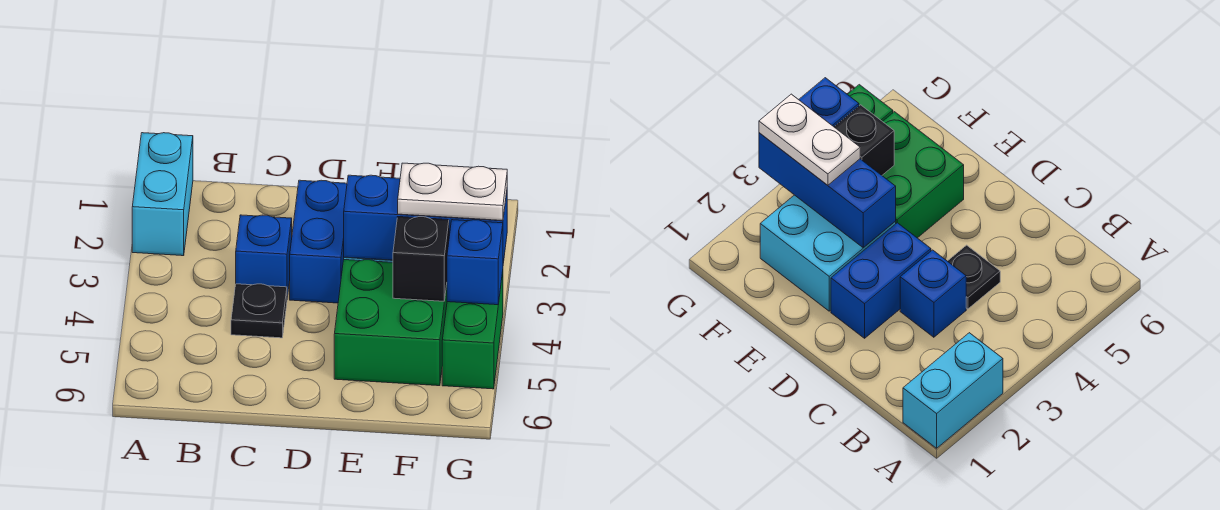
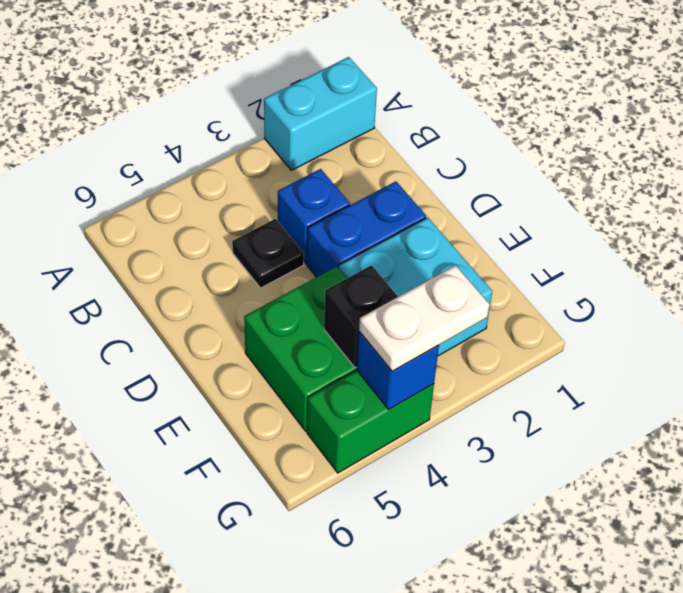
blue 1x3 brick [344,175,507,263] -> none
white 1x2 plate [398,163,507,221] -> white 1x2 plate turned to [359,265,489,371]

